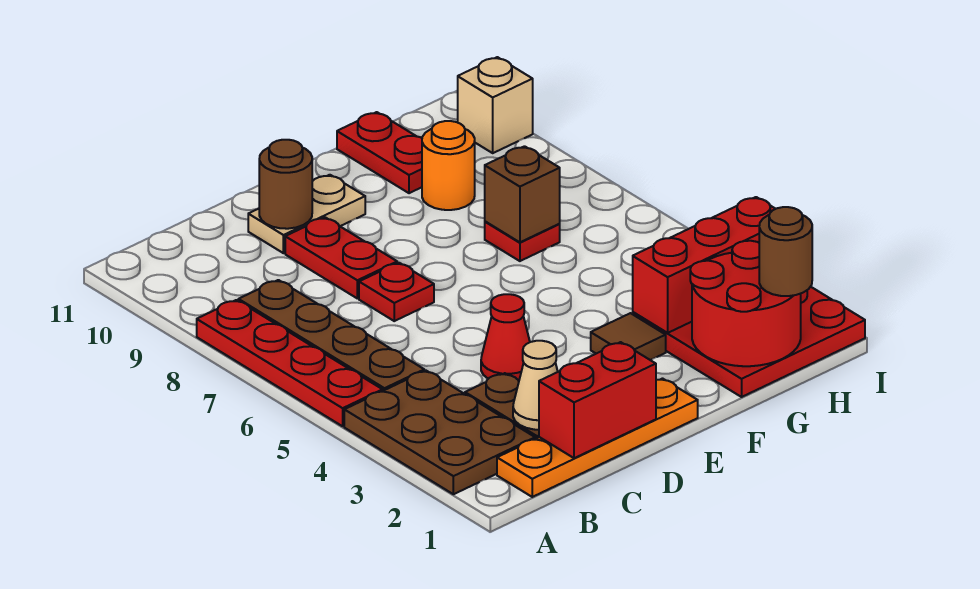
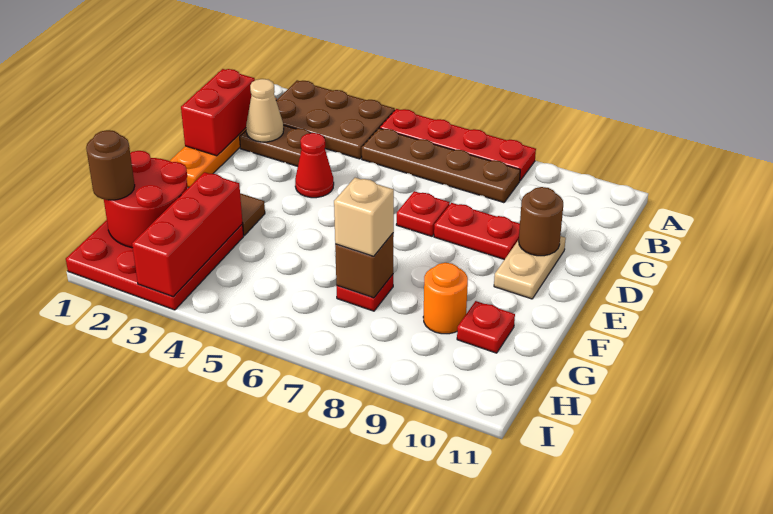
red 1x2 plate [337,112,422,193] -> red 1x1 plate [457,301,515,353]
tan 1x1 brick [458,57,533,153] -> tan 1x1 brick moved to [334,178,394,256]

